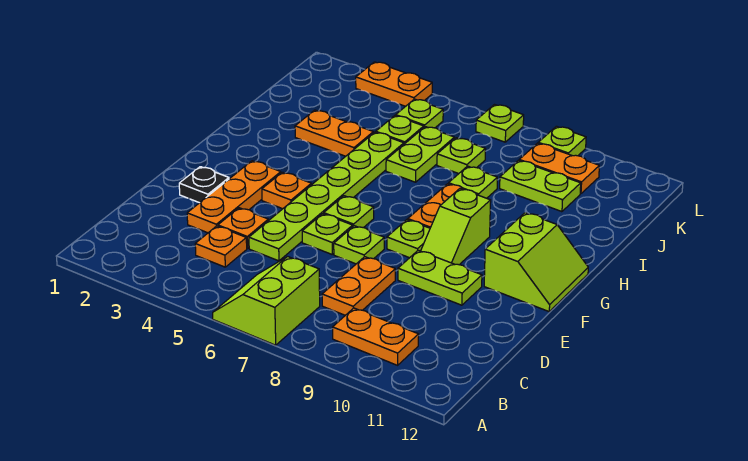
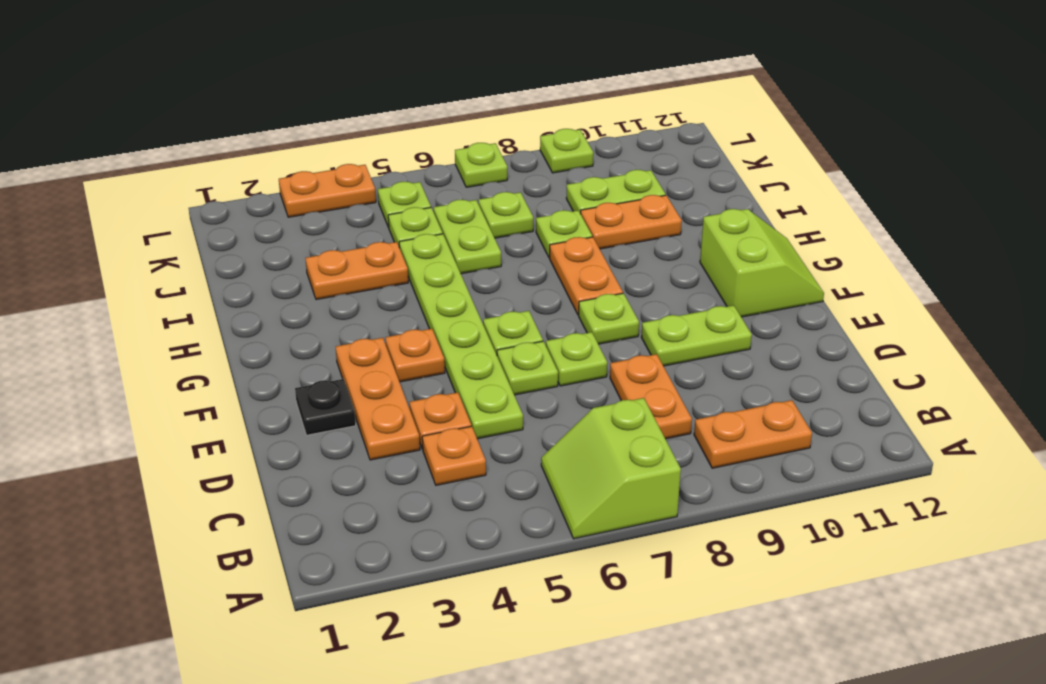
lime 1x2 slope [421,189,491,265] -> none
orange 1x2 plate [519,143,599,194] -> orange 1x2 plate moved to [581,195,682,249]

